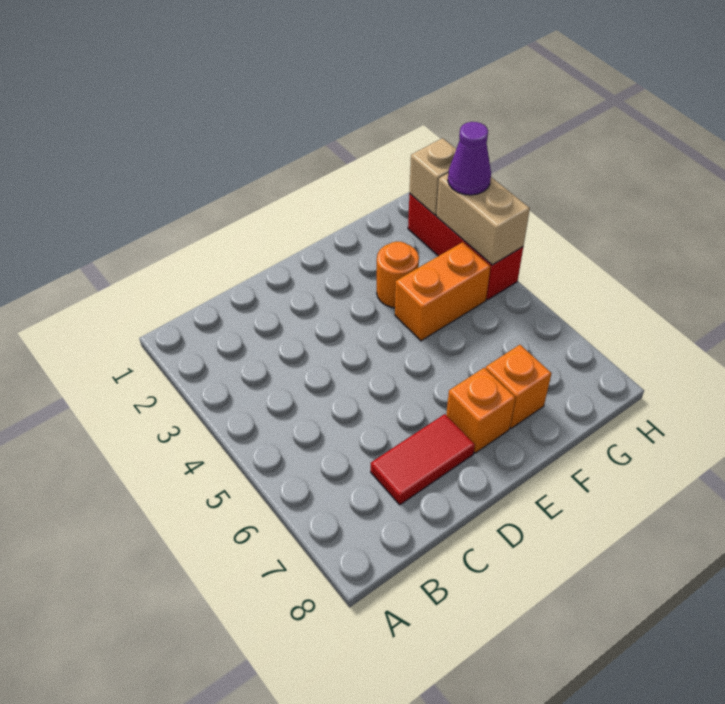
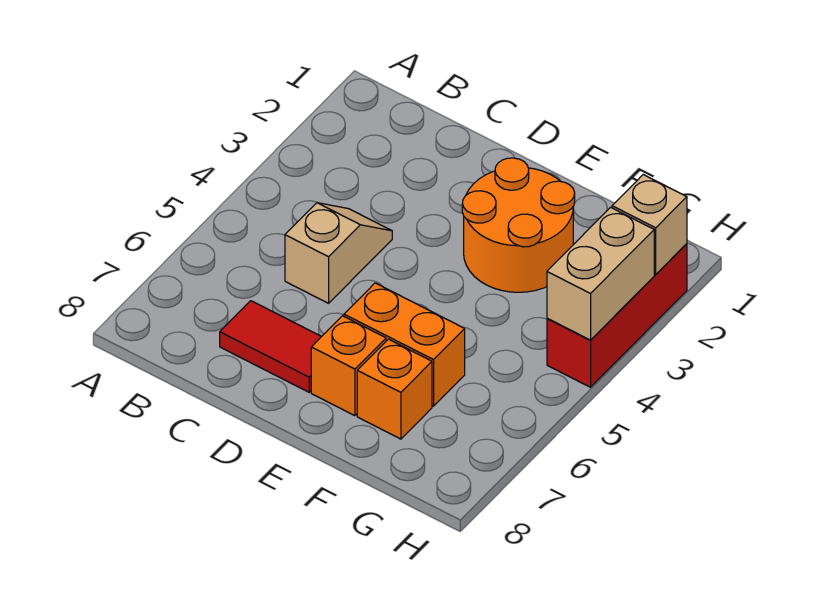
none -> tan 1x2 slope [285,203,392,303]
orange 1x1 round brick [377,242,419,308] -> orange 2x2 round brick [462,158,575,292]
orange 1x2 brick [395,242,490,341] -> orange 1x2 brick moved to [344,283,465,406]
purple 1x1 cone [448,122,491,195] -> none

